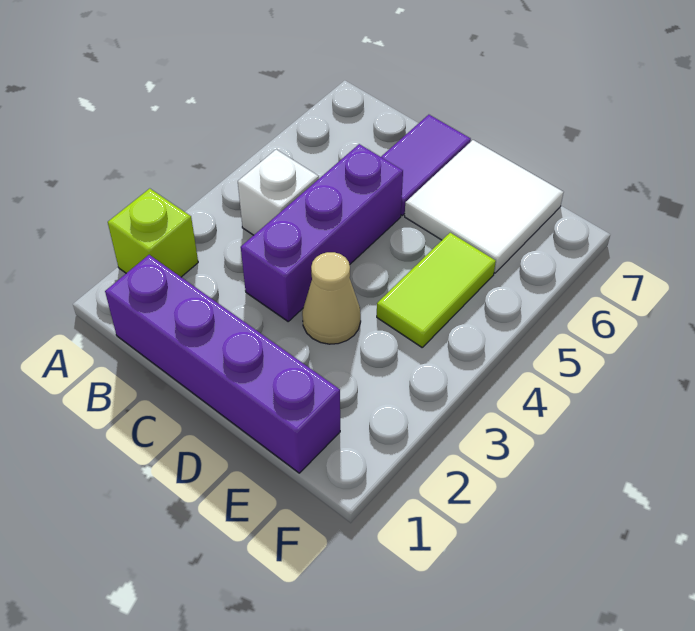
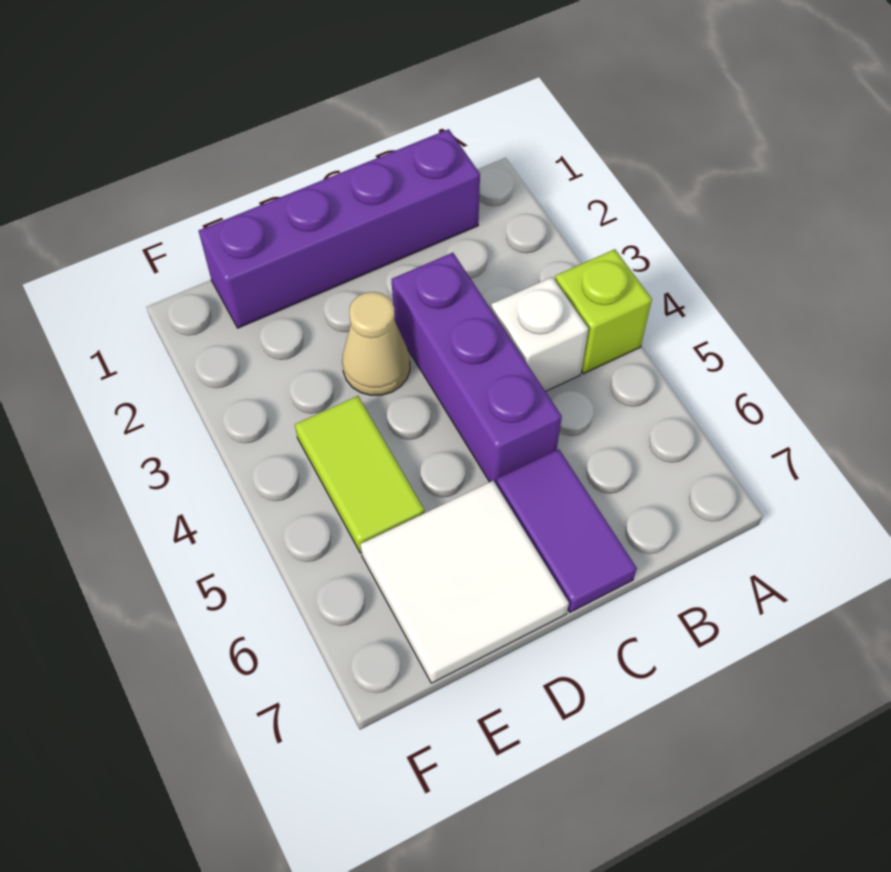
lime 1x1 brick [108,189,198,277] -> lime 1x1 brick moved to [555,249,652,374]

